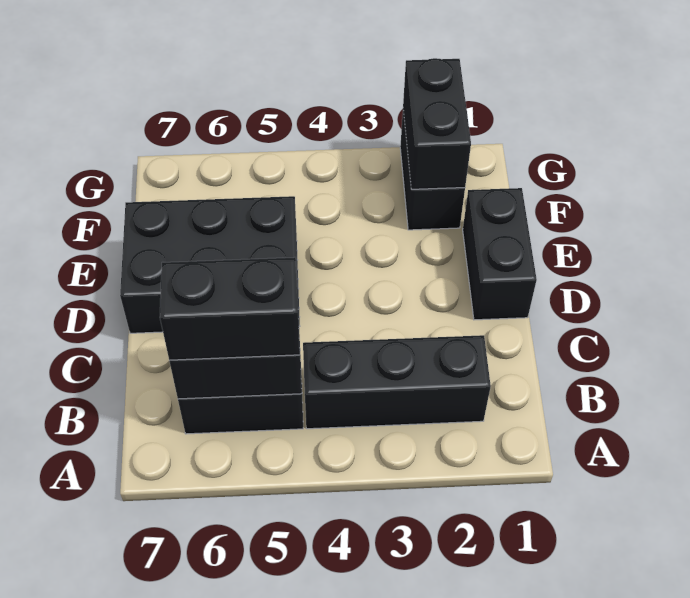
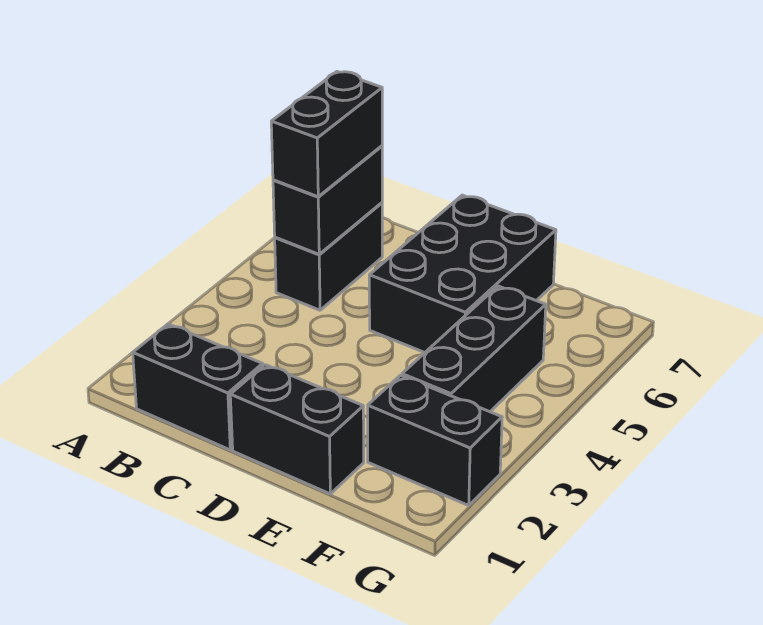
black 1x3 brick [303,335,491,429] -> black 1x3 brick moved to [402,286,546,412]
black 1x2 brick [403,58,471,189] -> black 1x2 brick moved to [133,324,263,450]

